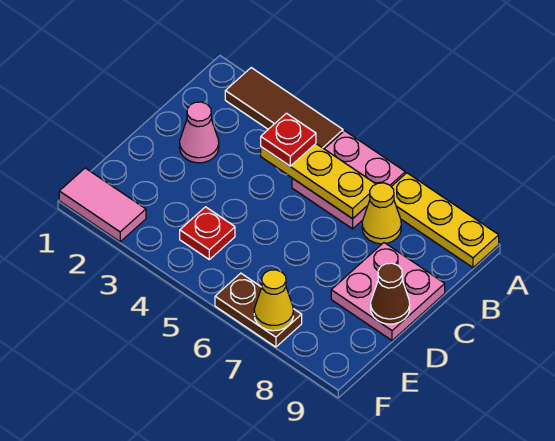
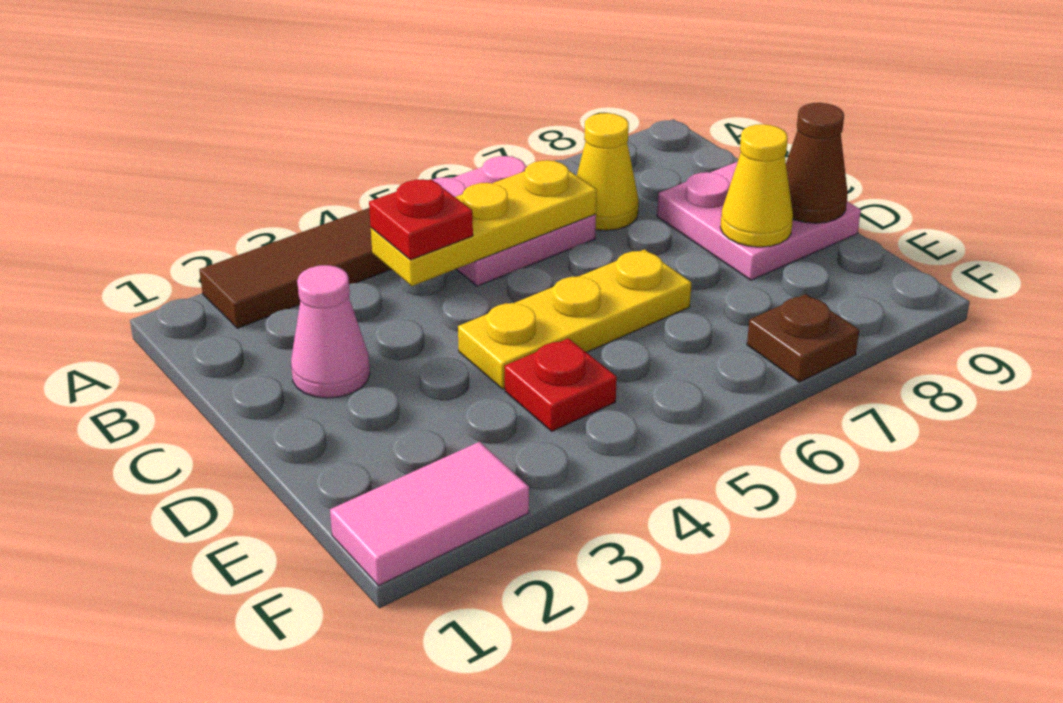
yellow 1x3 plate [391,173,499,268] -> yellow 1x3 plate moved to [458,249,692,389]
brown 1x2 plate [215,273,302,347] -> brown 1x1 plate [747,294,859,382]
yellow 1x1 cone [254,270,293,331] -> yellow 1x1 cone moved to [720,124,793,247]

